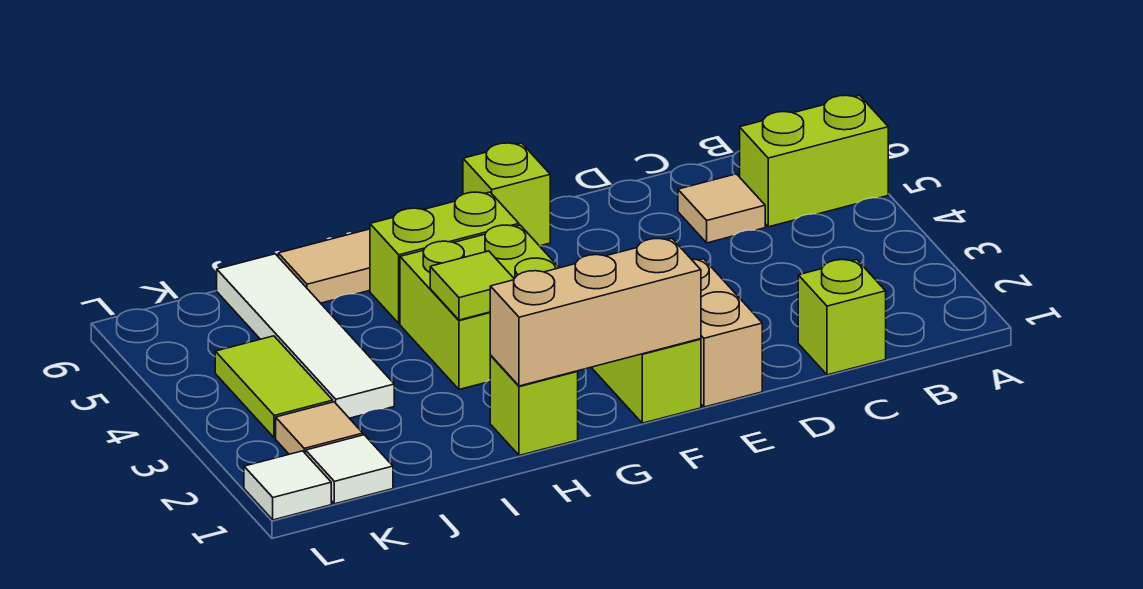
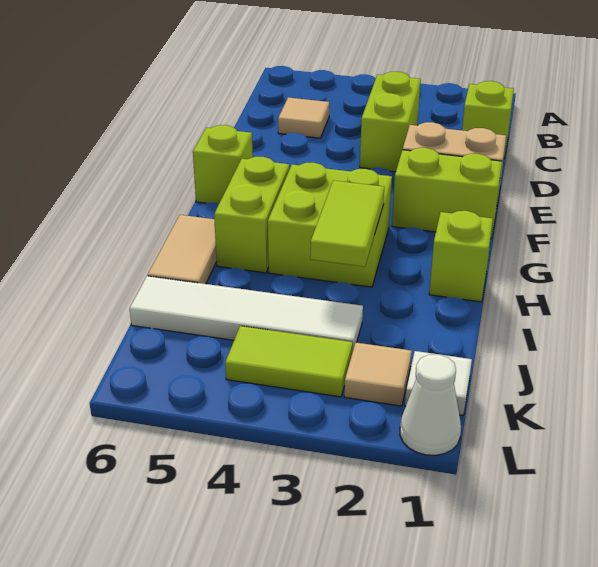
lime 1x2 brick [740,95,888,227] -> lime 1x2 brick moved to [360,72,421,172]
tan 1x3 brick [490,239,701,386] -> none
lime 1x1 tile [430,251,514,320] -> lime 1x2 tile [310,180,384,267]
white 1x1 tile [244,451,331,520] -> white 1x1 cone [400,355,461,455]

